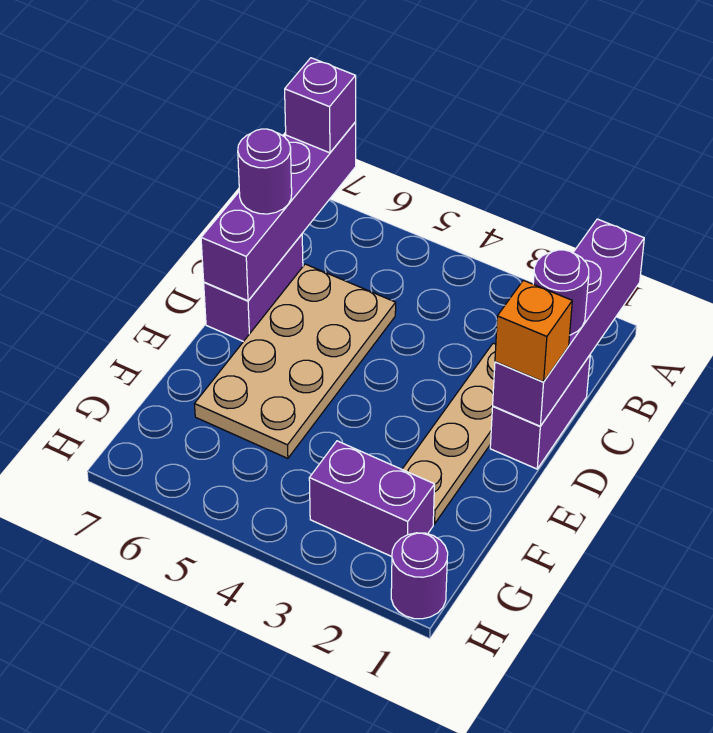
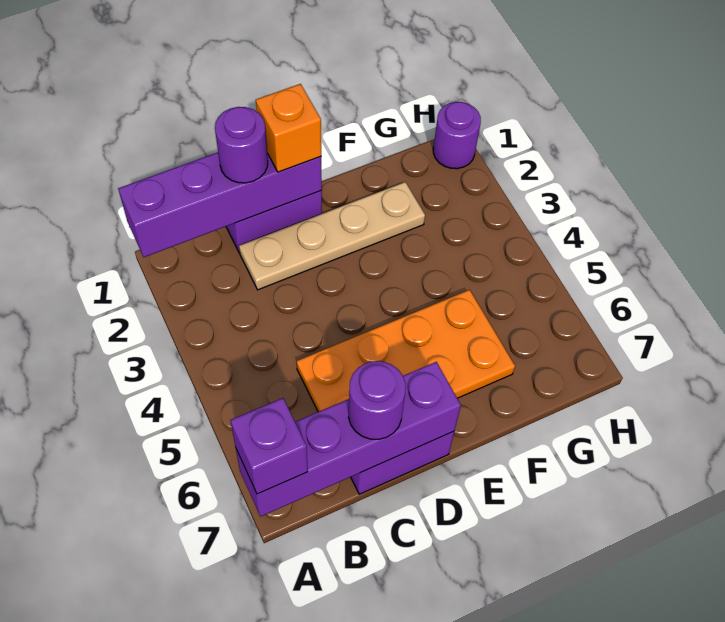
tan 2x4 plate [195,264,396,458] -> orange 2x4 plate [297,290,515,412]
purple 1x2 brick [309,441,435,557] -> none

